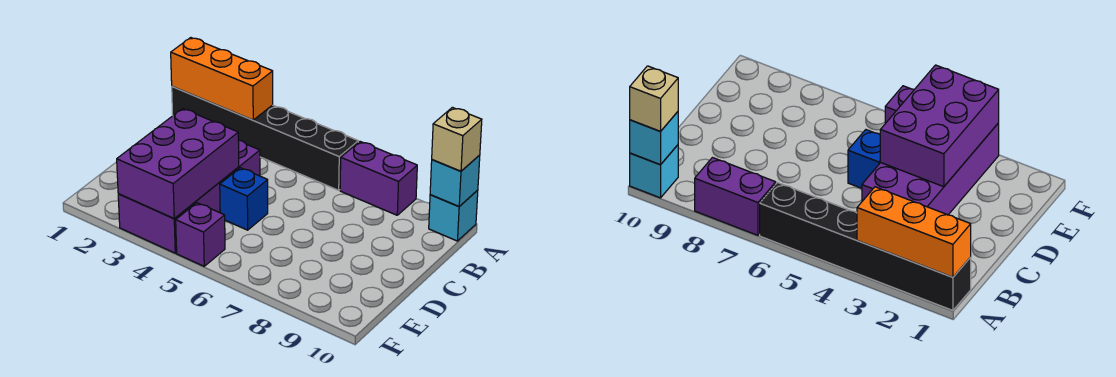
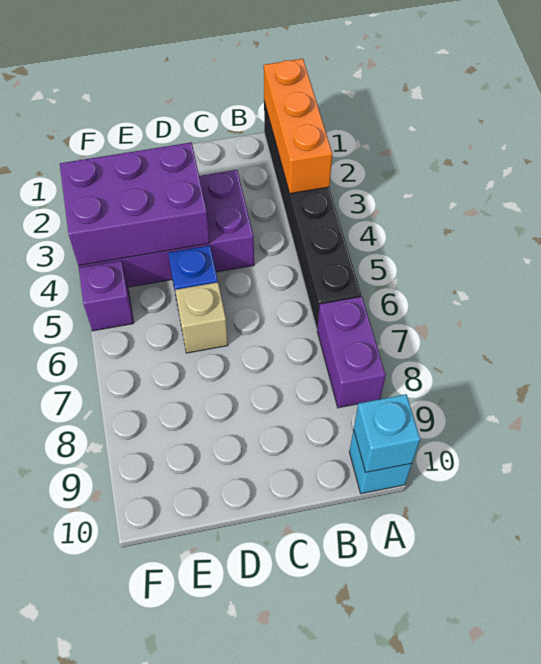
tan 1x1 brick [432,107,482,171] -> tan 1x1 brick moved to [175,282,228,353]

